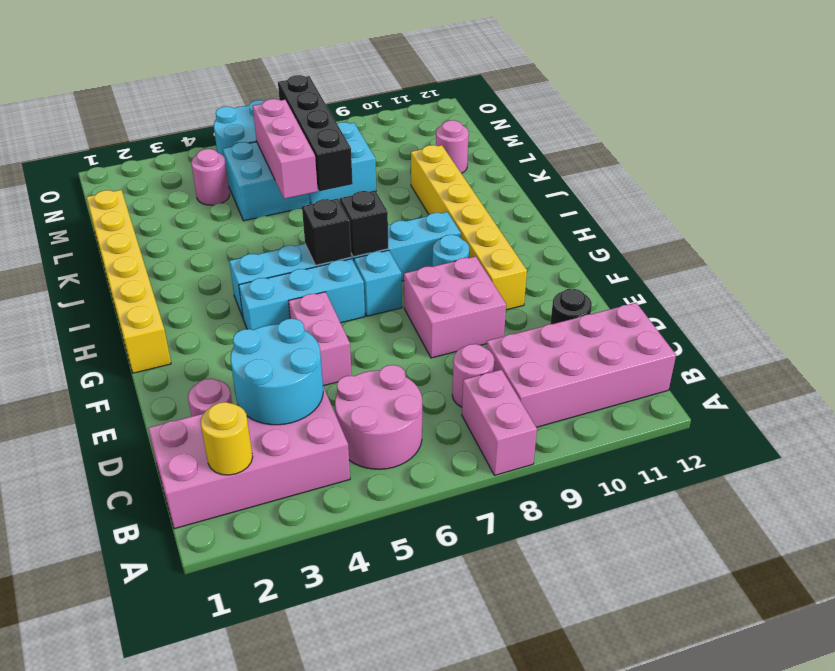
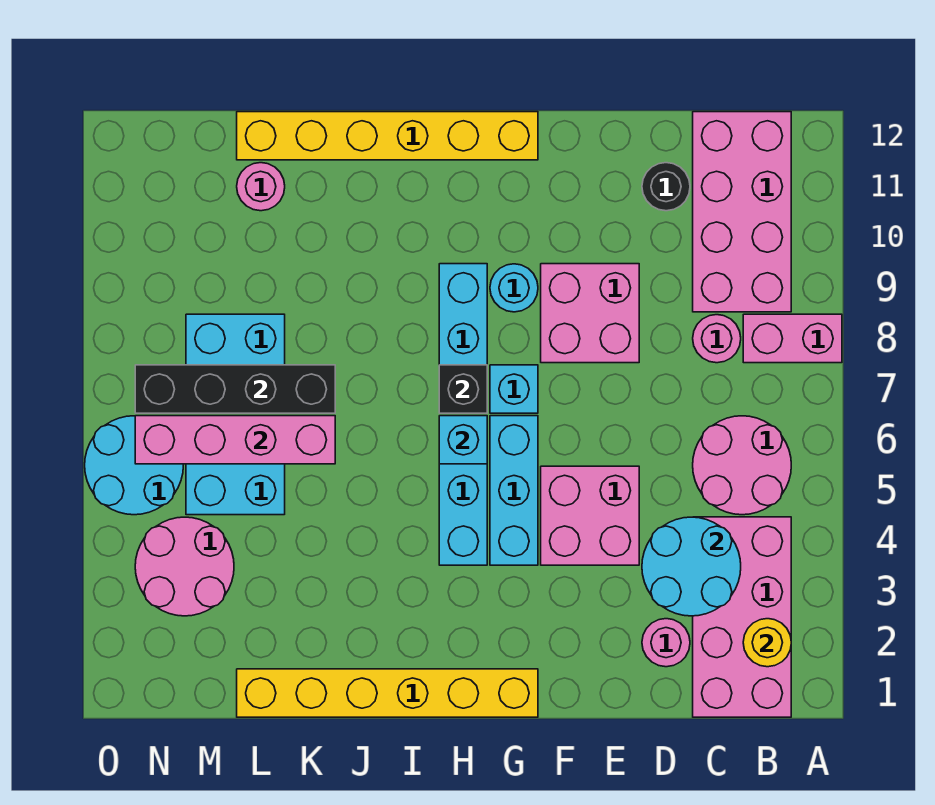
pink 1x2 brick [289,292,352,386] -> pink 2x2 brick [541,466,639,565]
yellow 1x6 brick [411,145,527,310] -> yellow 1x6 brick moved to [237,112,538,160]
black 1x1 brick [302,199,351,265] -> cyan 1x1 brick [439,416,487,464]
pink 1x3 brick [253,99,318,199] -> pink 1x4 brick [135,416,335,464]
pink 1x1 round brick [191,149,230,205] -> pink 2x2 round brick [135,517,234,616]

